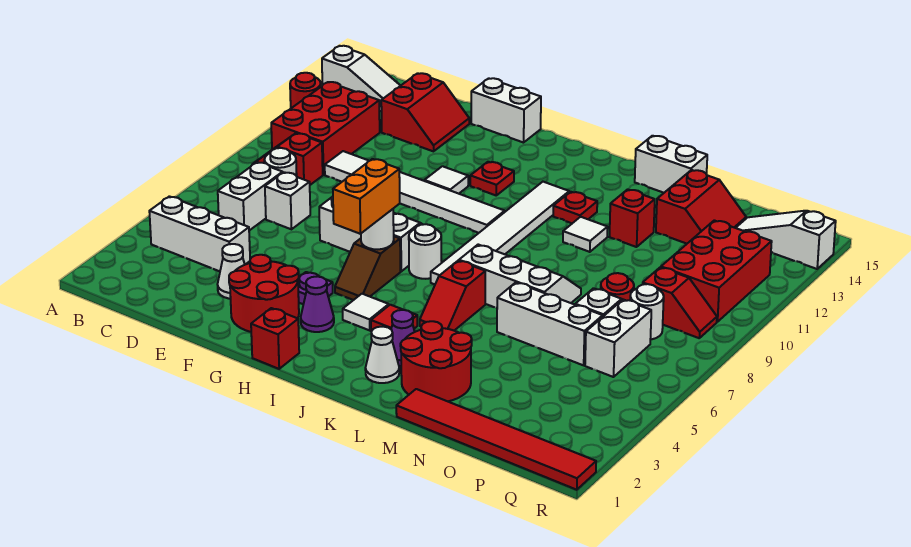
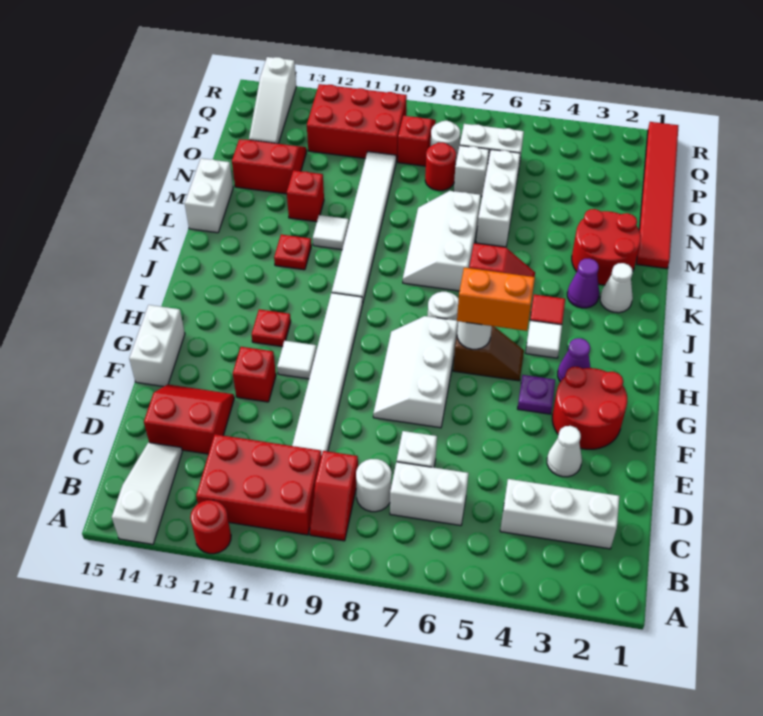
white 1x3 brick [149,196,250,271] -> white 1x3 brick turned to [500,479,620,549]
red 1x1 brick [251,308,299,369] -> red 1x1 brick moved to [233,347,276,402]
white 1x6 tile [431,182,569,284] -> white 1x6 tile turned to [332,152,396,301]

